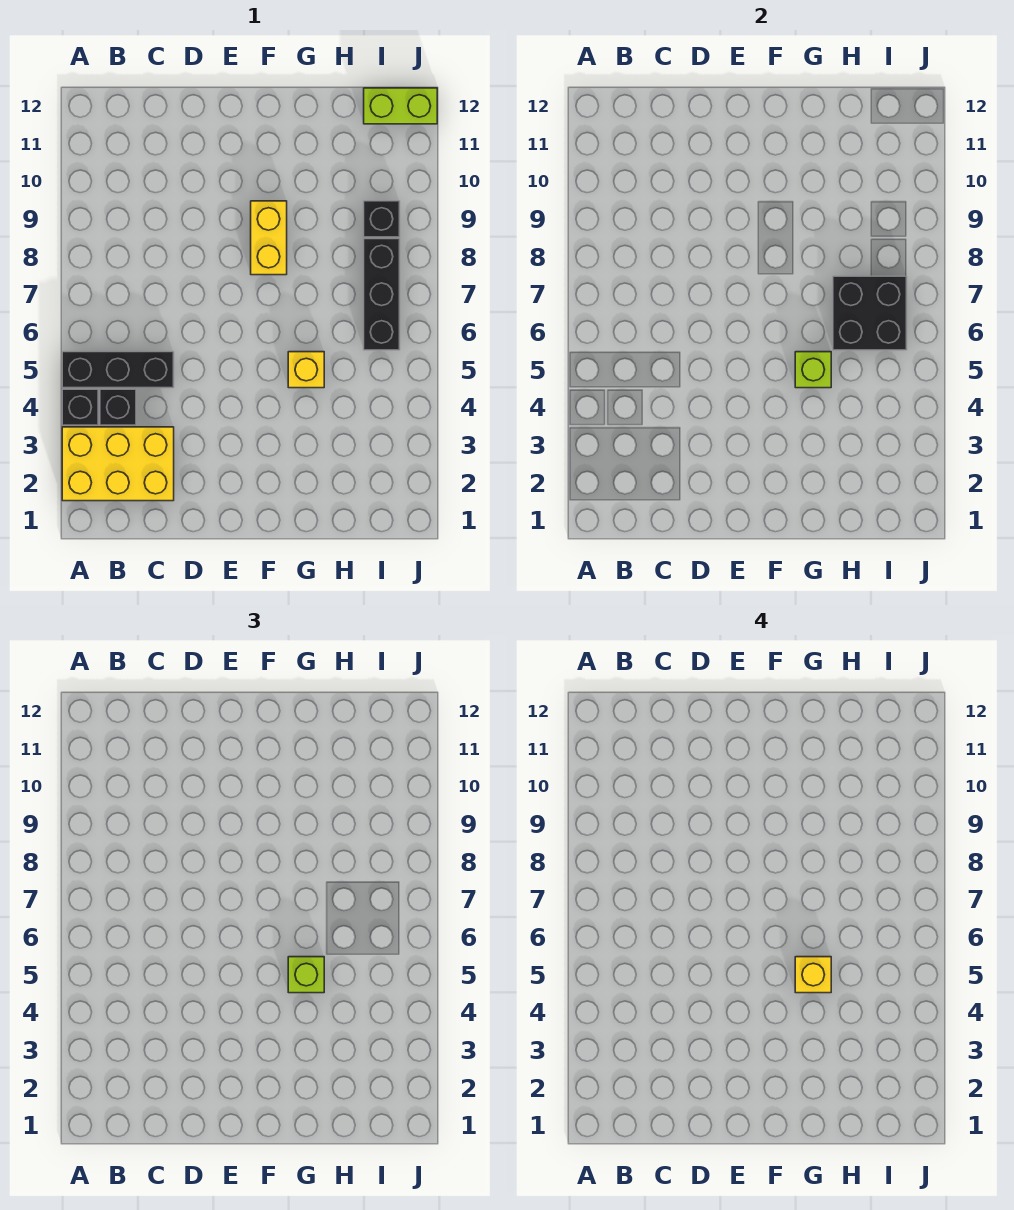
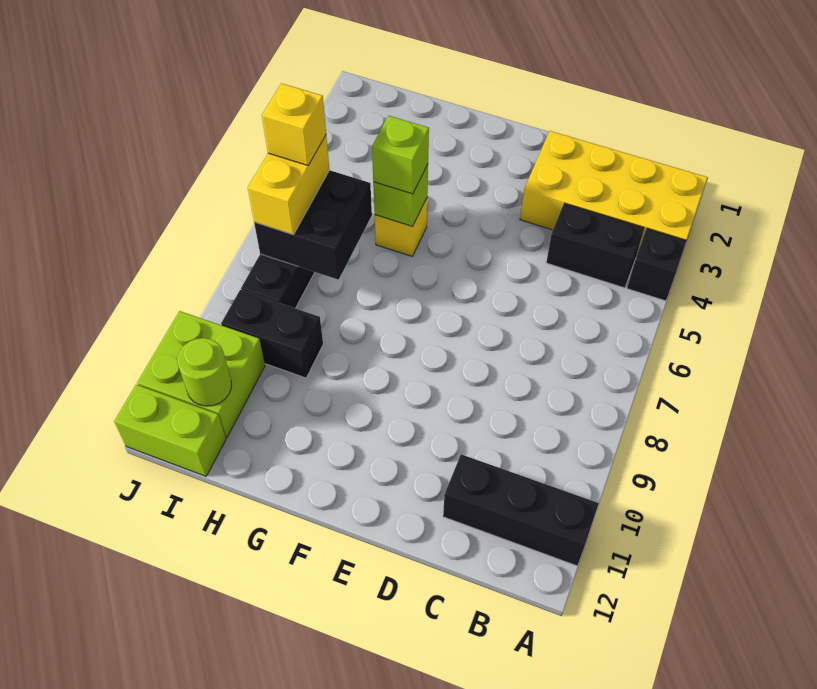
yellow 2x3 brick [62,427,174,501] -> yellow 2x4 brick [520,131,708,253]
black 1x3 brick [62,352,174,388] -> black 1x3 brick moved to [443,454,599,566]
black 1x1 brick [100,389,136,425] -> black 1x2 brick [546,203,644,288]
yellow 1x2 brick [251,201,287,275] -> yellow 1x2 brick moved to [248,136,330,235]
yellow 1x1 brick [795,957,831,993] -> yellow 1x1 brick moved to [262,83,326,165]
black 1x1 brick [364,201,400,237] -> black 1x2 brick [221,290,323,378]
none -> lime 2x2 brick [137,311,265,437]
none -> lime 1x1 round brick [177,338,231,406]

